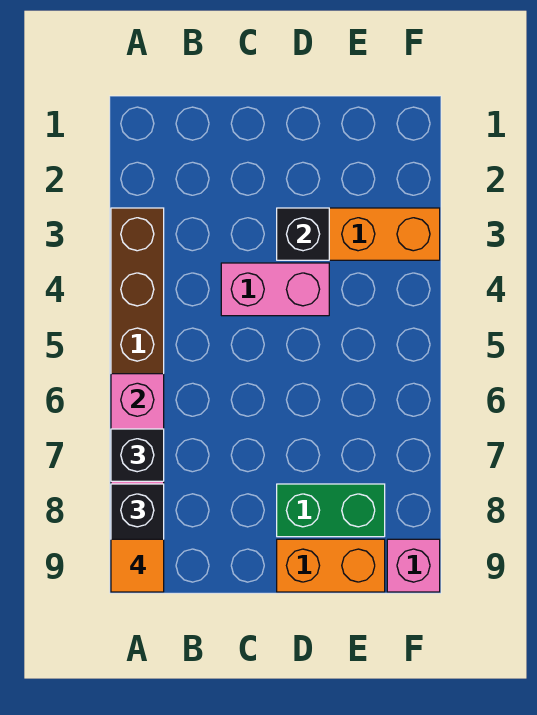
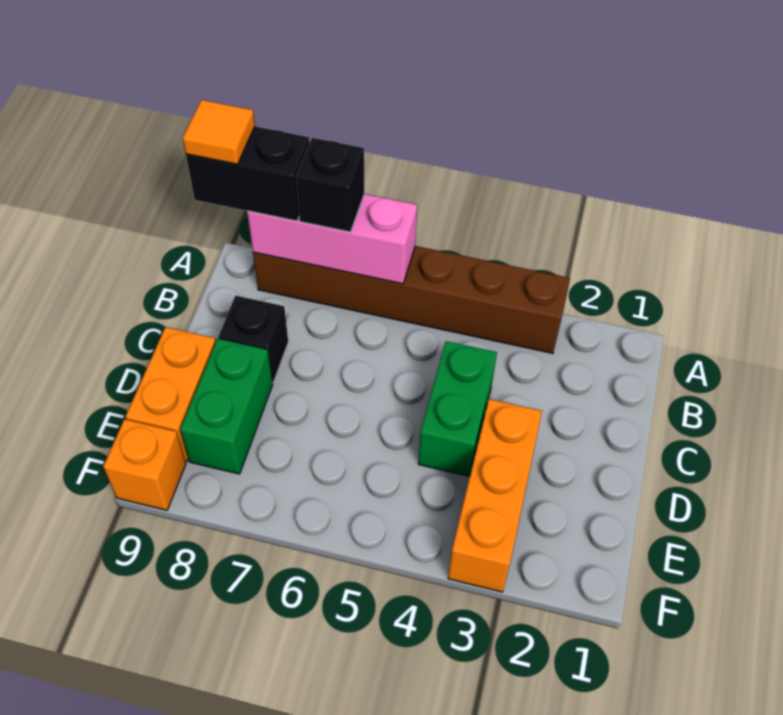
pink 1x2 brick [221,263,329,316] -> green 1x2 brick [418,341,497,476]
black 1x1 brick [277,208,329,260] -> black 1x1 brick moved to [218,296,288,382]
pink 1x1 brick [387,539,440,592] -> orange 1x1 brick [103,419,186,510]

